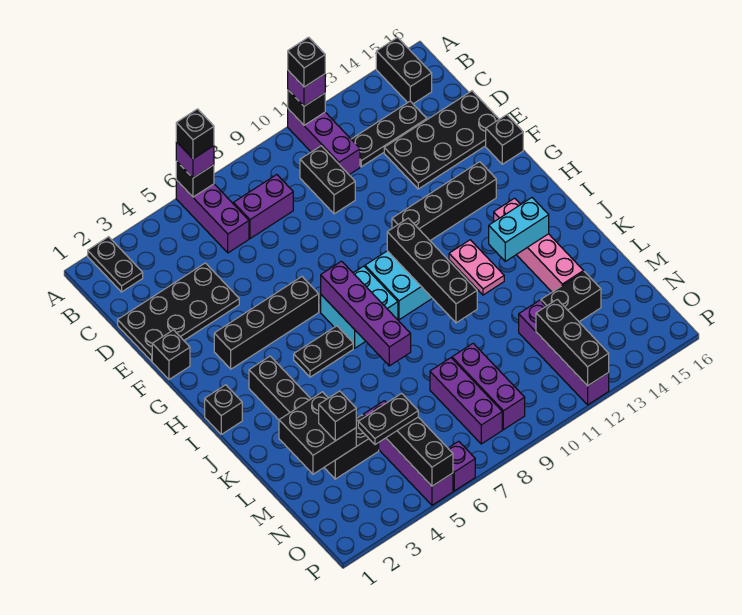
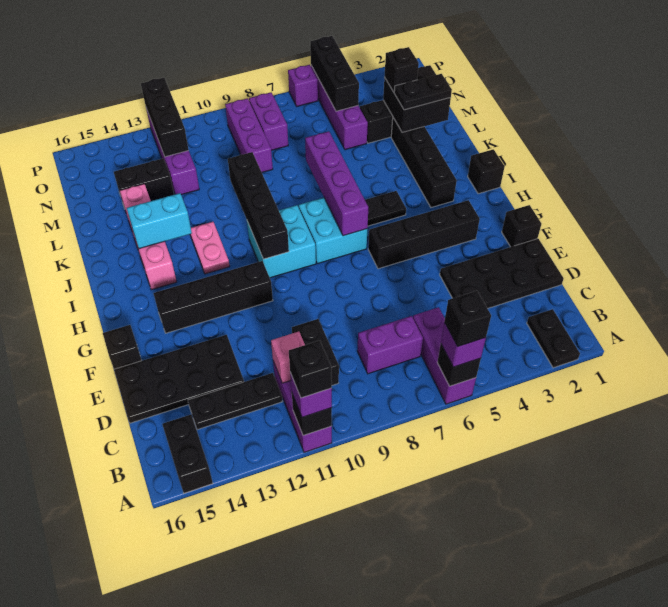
none -> pink 1x1 brick [271,332,305,383]
purple 1x3 brick [430,358,502,444] -> purple 1x2 brick [249,92,288,150]
black 1x2 plate [358,393,418,445] -> black 1x2 plate moved to [394,74,452,110]

